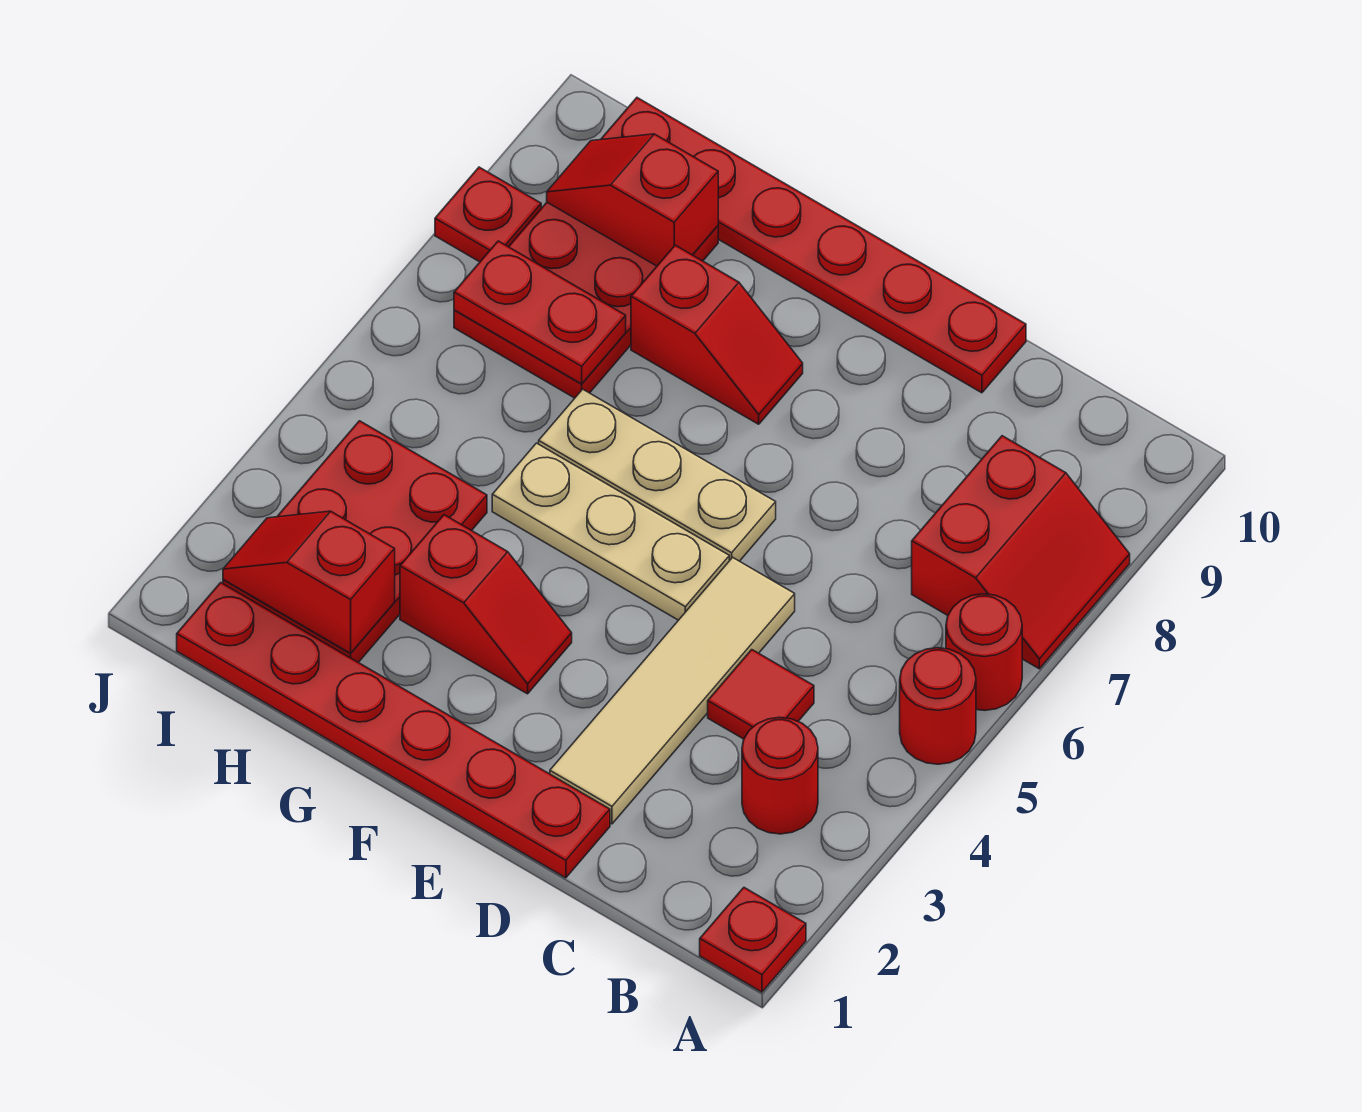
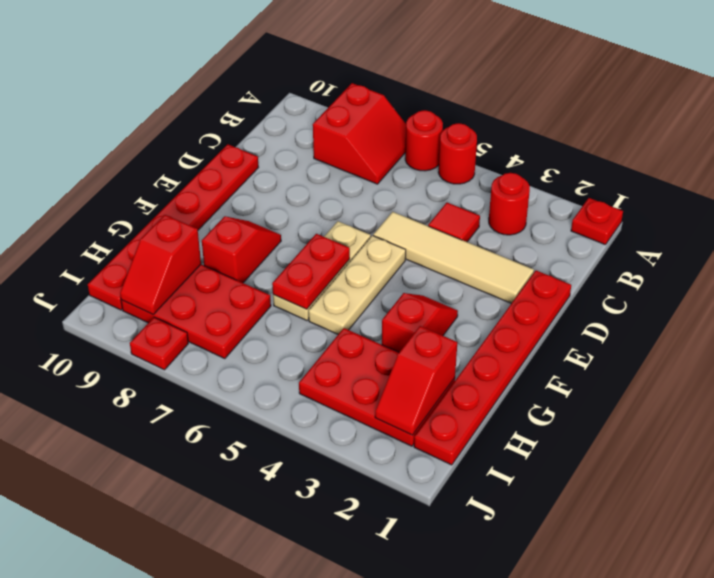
red 2x2 slope [912,436,1130,669] -> red 2x2 slope turned to [313,83,406,184]
red 1x2 plate [454,241,626,384] -> red 1x2 plate moved to [272,234,350,309]

